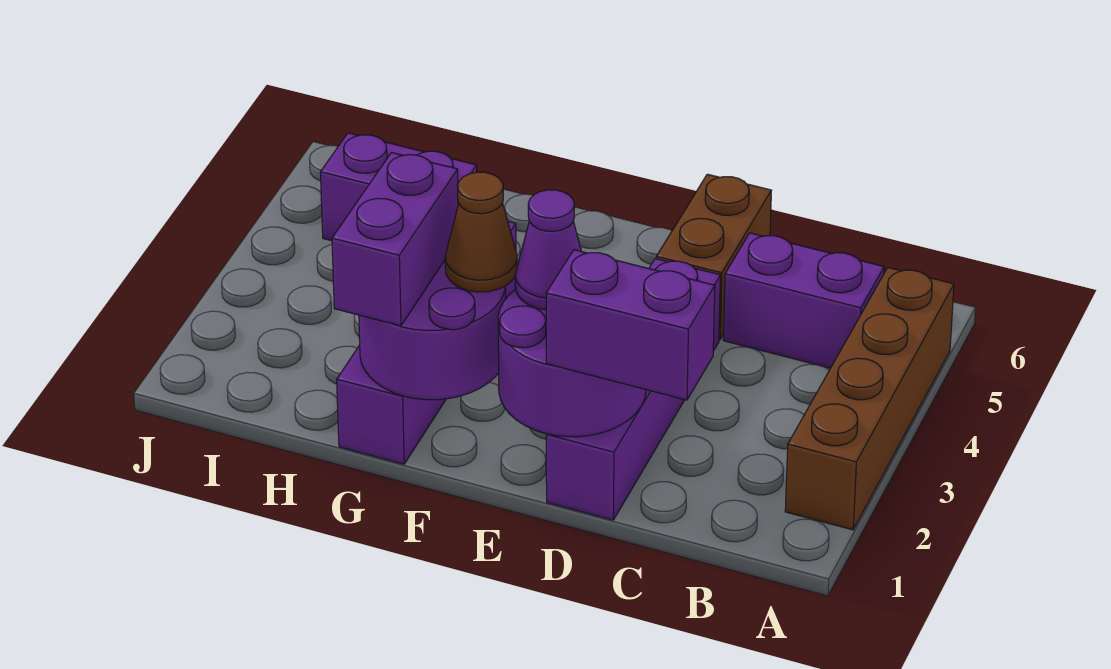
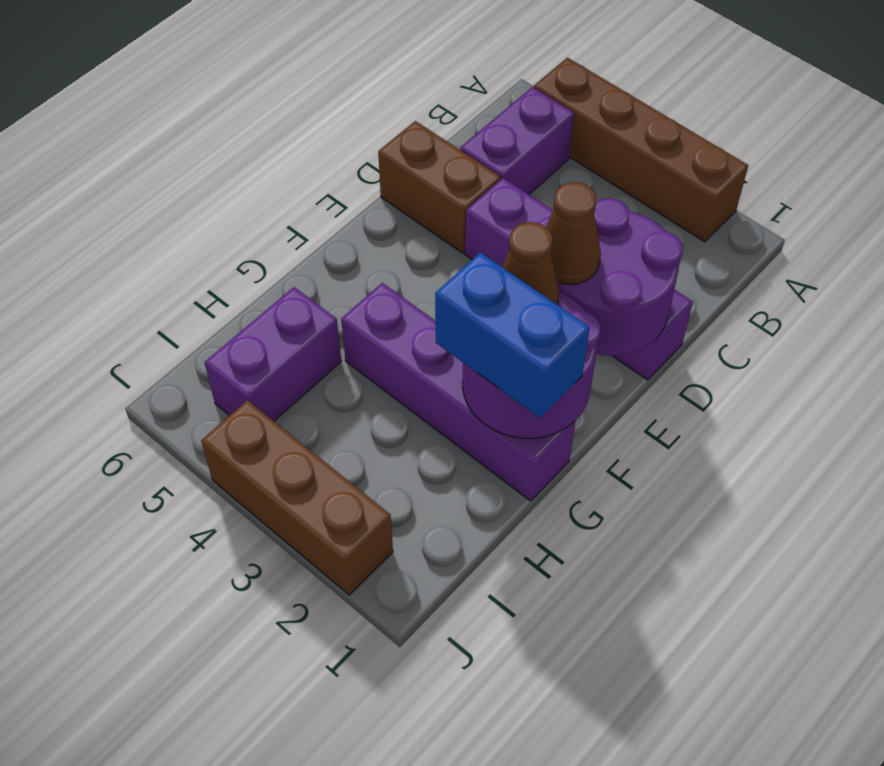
purple 1x2 brick [546,250,715,400] -> none
purple 1x1 cone [515,190,581,310] -> brown 1x1 cone [546,182,601,284]
purple 1x2 brick [332,153,458,326] -> blue 1x2 brick [435,253,590,418]
none -> brown 1x3 brick [201,400,393,595]

